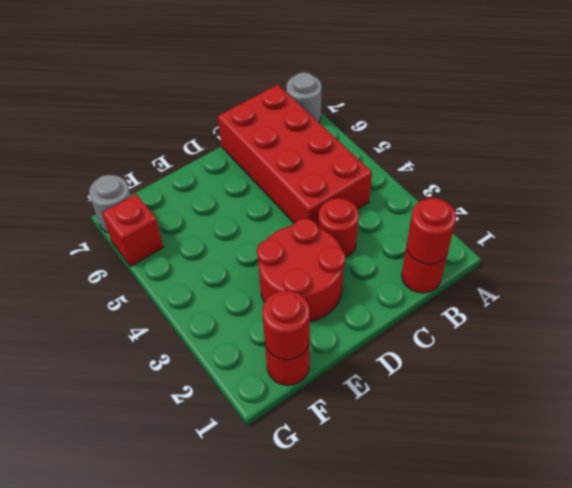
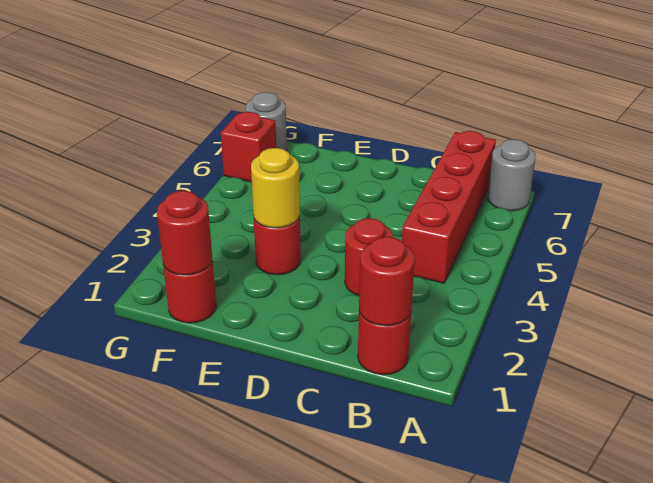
red 2x4 brick [218,85,372,226] -> red 1x4 brick [402,131,496,283]
red 2x2 round brick [257,219,345,322] -> red 1x1 round brick [254,216,301,275]
none -> yellow 1x1 round brick [251,148,300,228]

